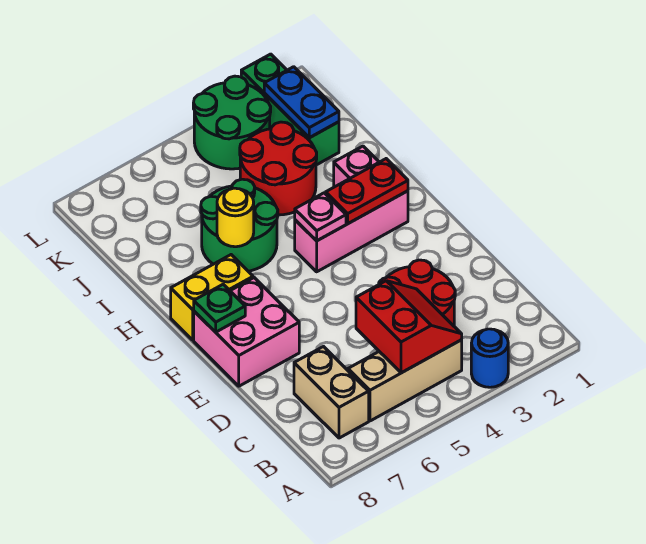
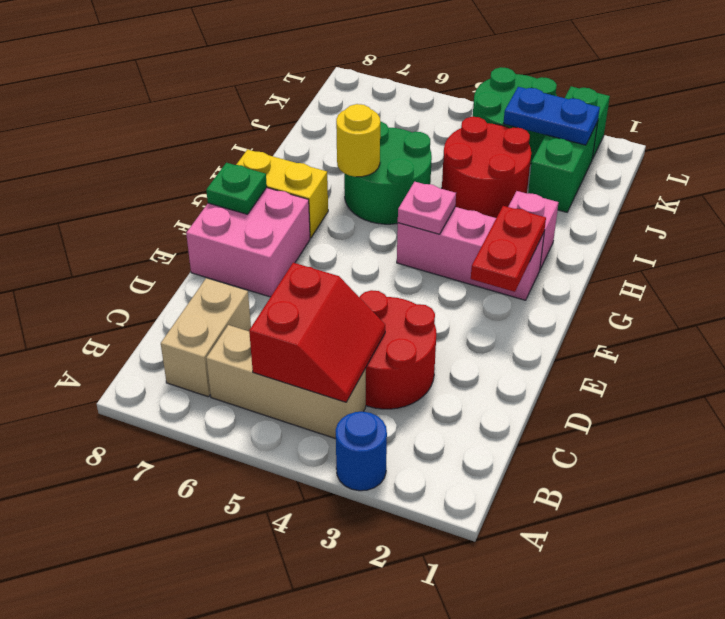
red 1x2 plate [326,159,408,224] -> red 1x2 plate turned to [471,206,546,292]
blue 1x2 plate [264,67,339,138] -> blue 1x2 plate turned to [503,87,600,145]

